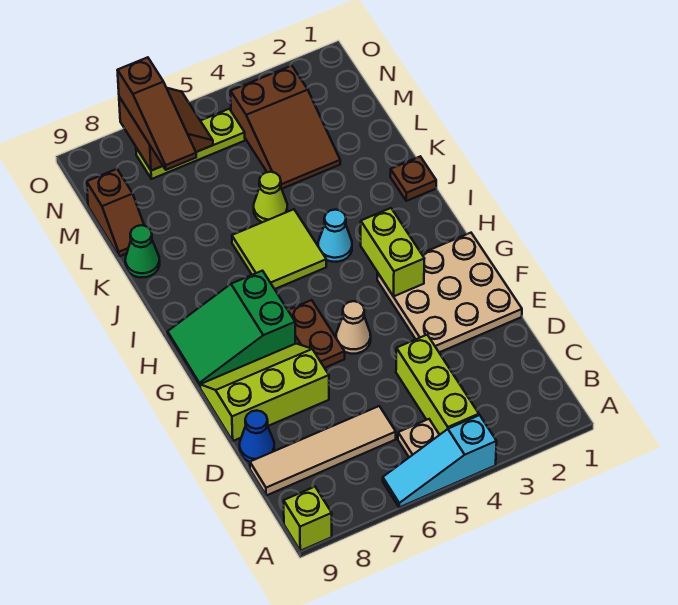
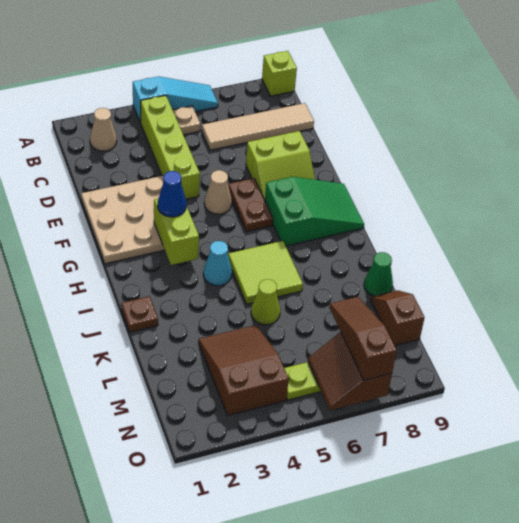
none -> tan 1x1 cone [90,108,117,151]
lime 1x3 brick [396,335,479,435] -> lime 1x4 brick [141,95,200,199]
blue 1x1 cone [240,411,274,462] -> blue 1x1 cone moved to [158,171,186,217]
lime 2x3 slope [200,344,329,441] -> lime 2x2 slope [246,131,315,200]

